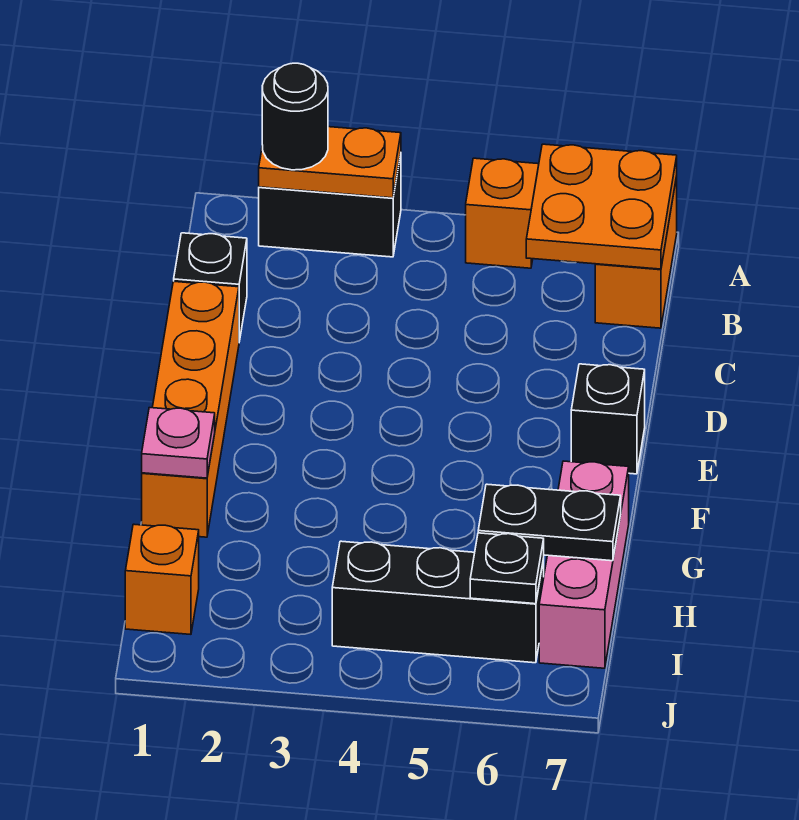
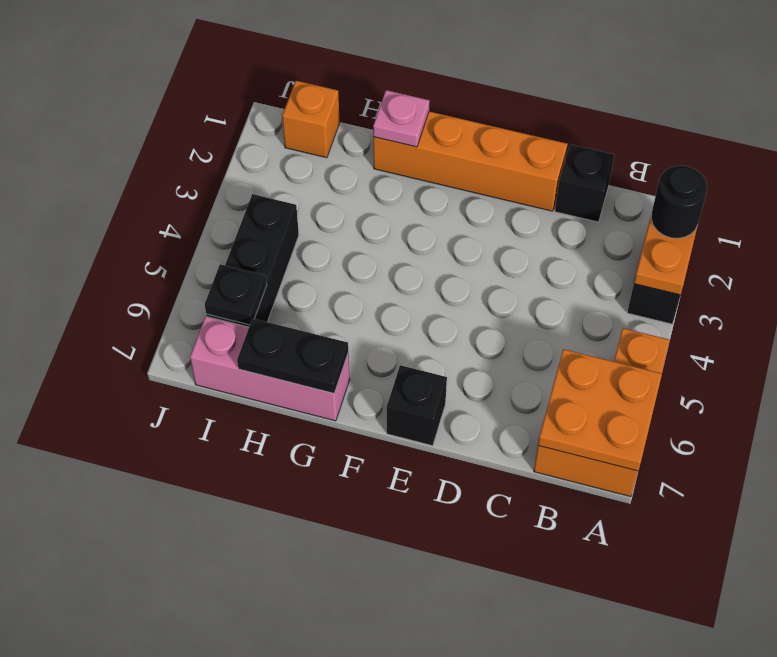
black 1x2 plate [478,484,621,561] -> black 1x2 plate turned to [237,319,348,393]

